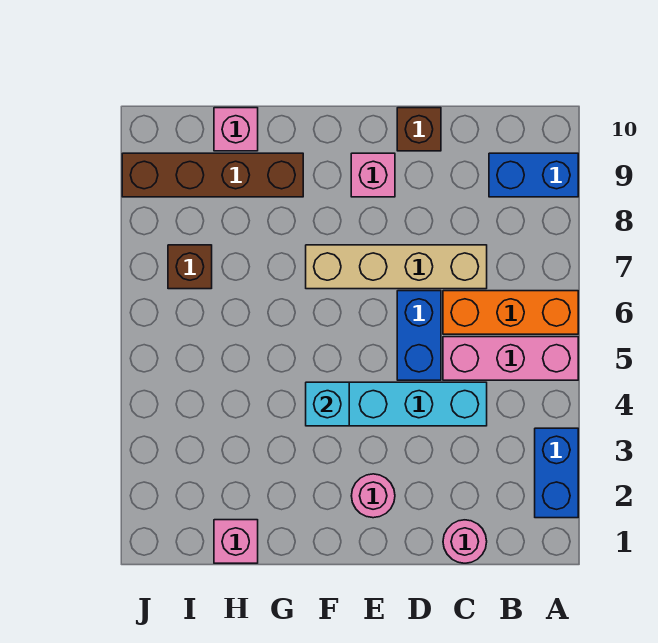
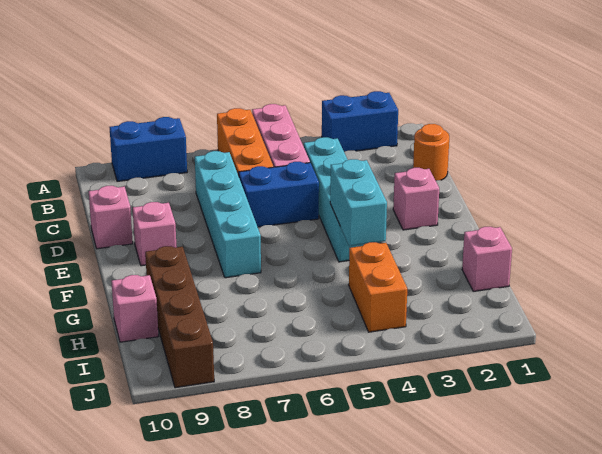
blue 1x2 brick [489,153,578,197] -> blue 1x2 brick turned to [110,117,187,182]
pink 1x1 round brick [443,520,487,563] -> orange 1x1 round brick [413,124,449,181]
tan 1x4 brick [306,245,487,289] -> cyan 1x4 brick [195,151,261,278]
brown 1x1 brick [397,108,441,151] -> pink 1x1 brick [89,186,133,249]
pink 1x1 round brick [351,474,395,518] -> pink 1x1 brick [393,168,439,230]
cyan 1x1 brick [306,382,349,426] -> cyan 1x2 brick [330,159,387,246]
none -> orange 1x2 brick [349,242,407,332]
brown 1x1 brick [168,245,212,289] -> none

